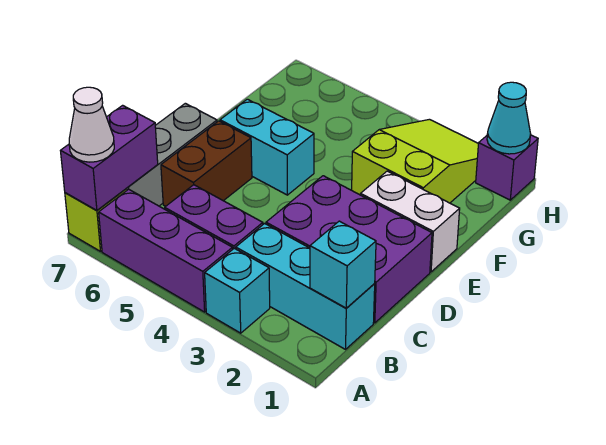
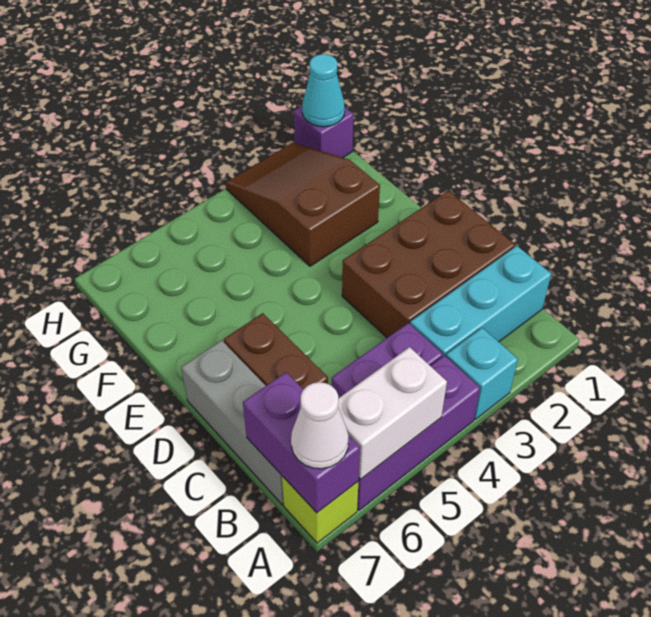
cyan 1x1 brick [310,221,376,308] -> none
purple 2x3 brick [266,176,432,323] -> brown 2x3 brick [342,191,515,338]
white 1x2 brick [361,171,460,272] -> white 1x2 brick moved to [338,347,447,479]
cyan 1x2 brick [220,99,314,195] -> none
lime 2x3 slope [352,119,478,203] -> brown 2x3 slope [226,143,380,266]

